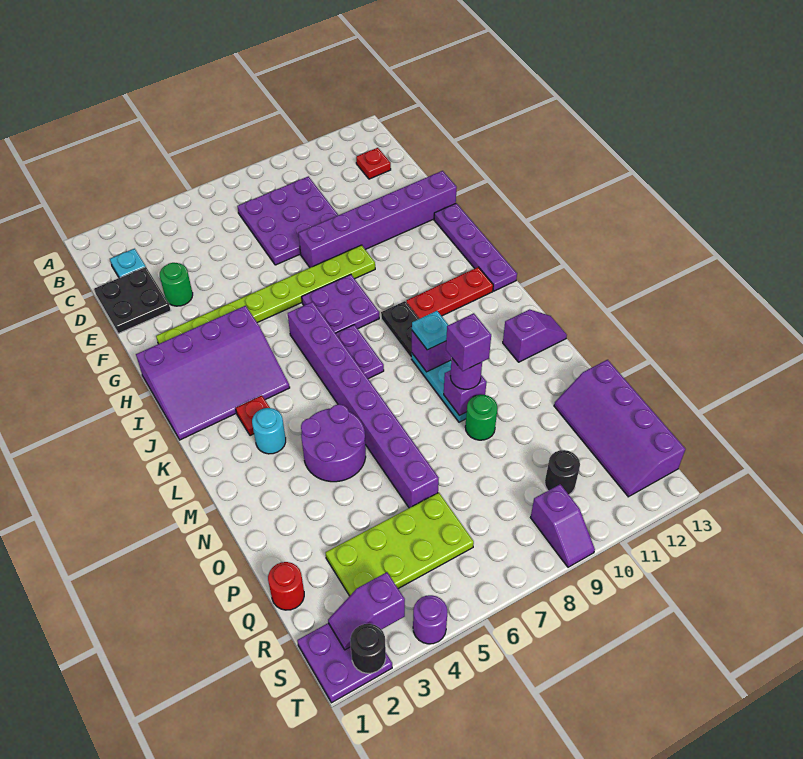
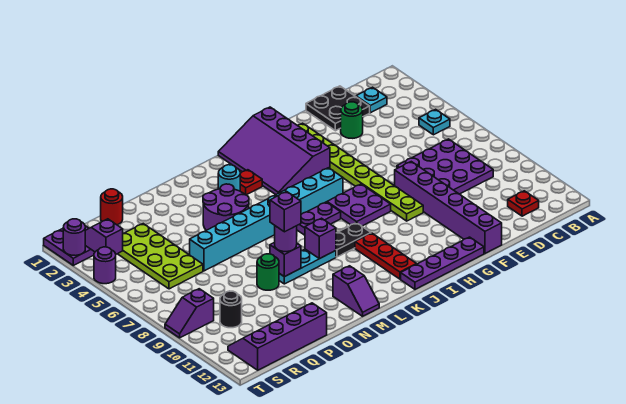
purple 1x8 brick [288,302,439,508] -> cyan 1x8 brick [190,168,343,271]
cyan 1x1 plate [412,311,448,350] -> cyan 1x1 plate moved to [419,109,450,135]
black 1x1 round brick [350,624,386,673] -> purple 1x1 round brick [63,219,85,256]

